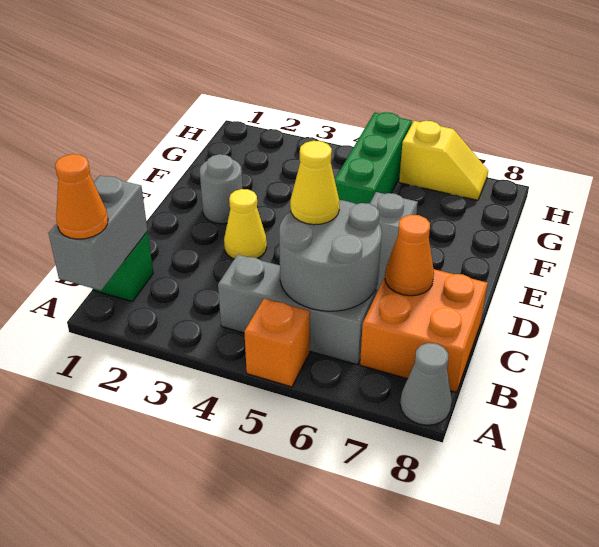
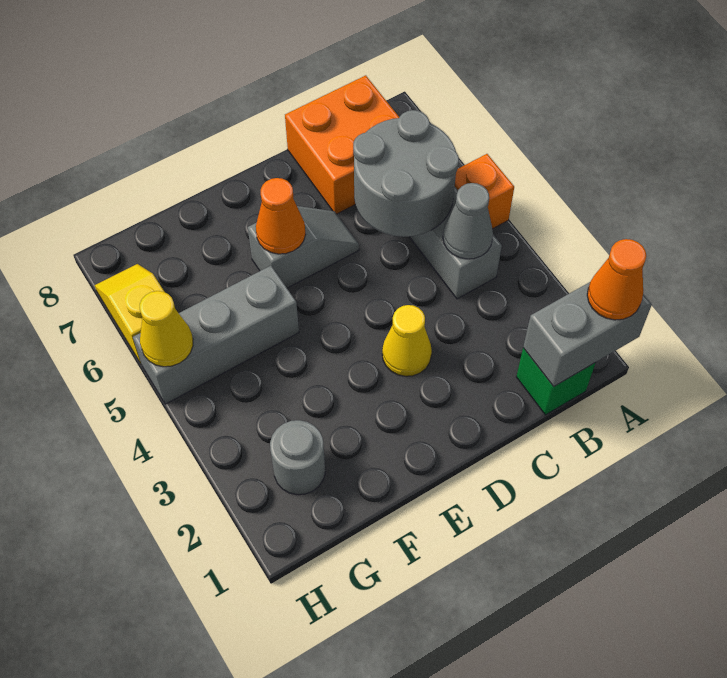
grey 1x1 cone [400,343,452,425] -> grey 1x1 cone moved to [443,183,493,259]
yellow 1x1 cone [290,141,340,225] -> yellow 1x1 cone moved to [140,291,193,367]
orange 1x1 cone [385,215,434,296] -> orange 1x1 cone moved to [256,178,306,254]
grey 1x1 round brick [200,154,242,224] -> grey 1x1 round brick moved to [270,420,325,495]
green 1x3 brick [335,112,412,204] -> grey 1x3 brick [133,266,299,404]

